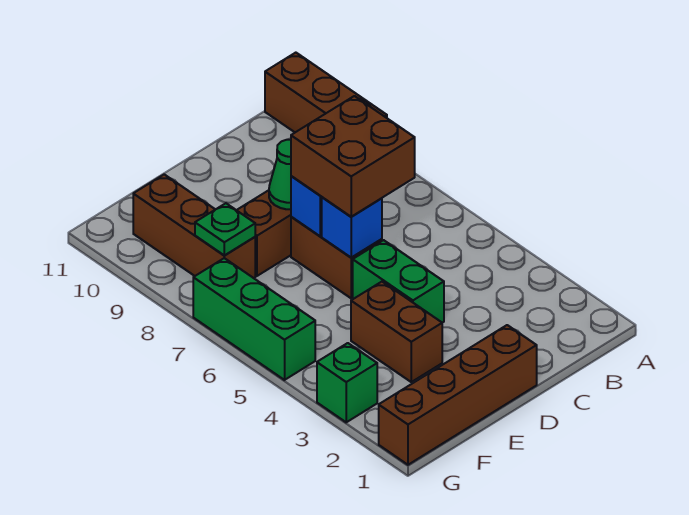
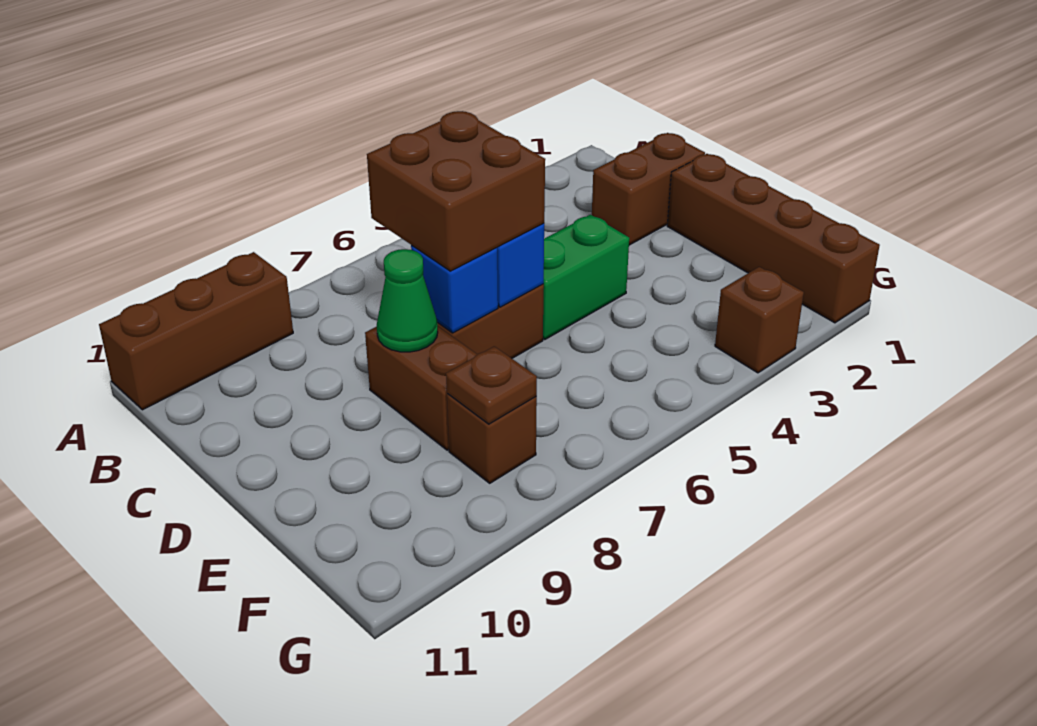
brown 1x2 brick [351,282,442,382] -> brown 1x2 brick moved to [592,133,705,245]
brown 1x3 brick [133,174,255,278] -> brown 1x1 brick [447,394,537,483]
green 1x1 plate [195,203,255,255] -> brown 1x1 plate [446,346,537,424]
green 1x1 brick [317,343,377,422] -> brown 1x1 brick [715,267,804,373]
green 1x3 brick [193,258,315,380] -> none

